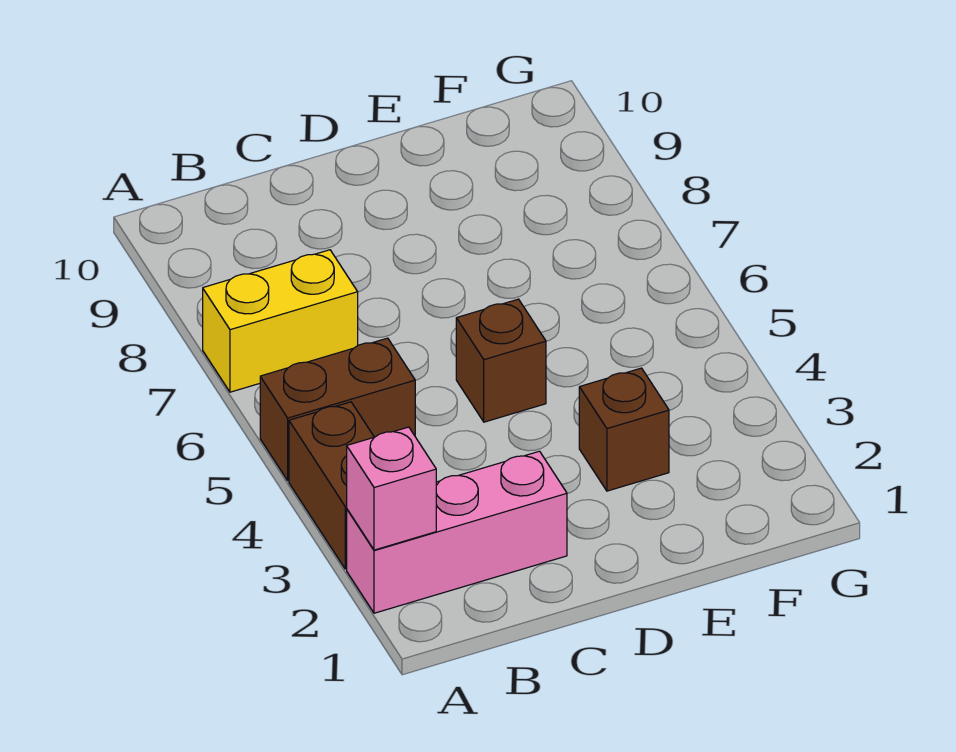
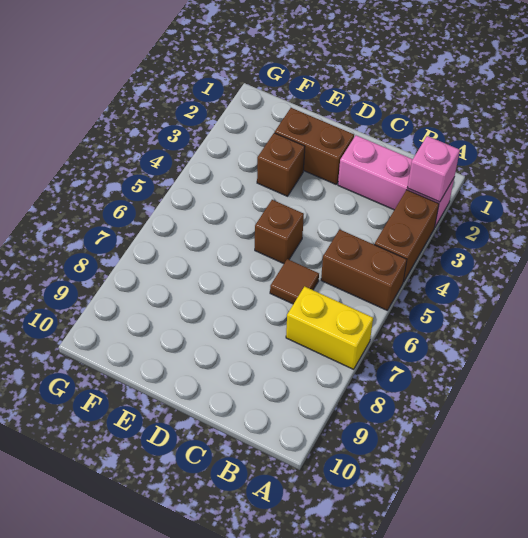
none -> brown 1x1 tile [270,259,319,304]
none -> brown 1x2 brick [275,108,354,184]

